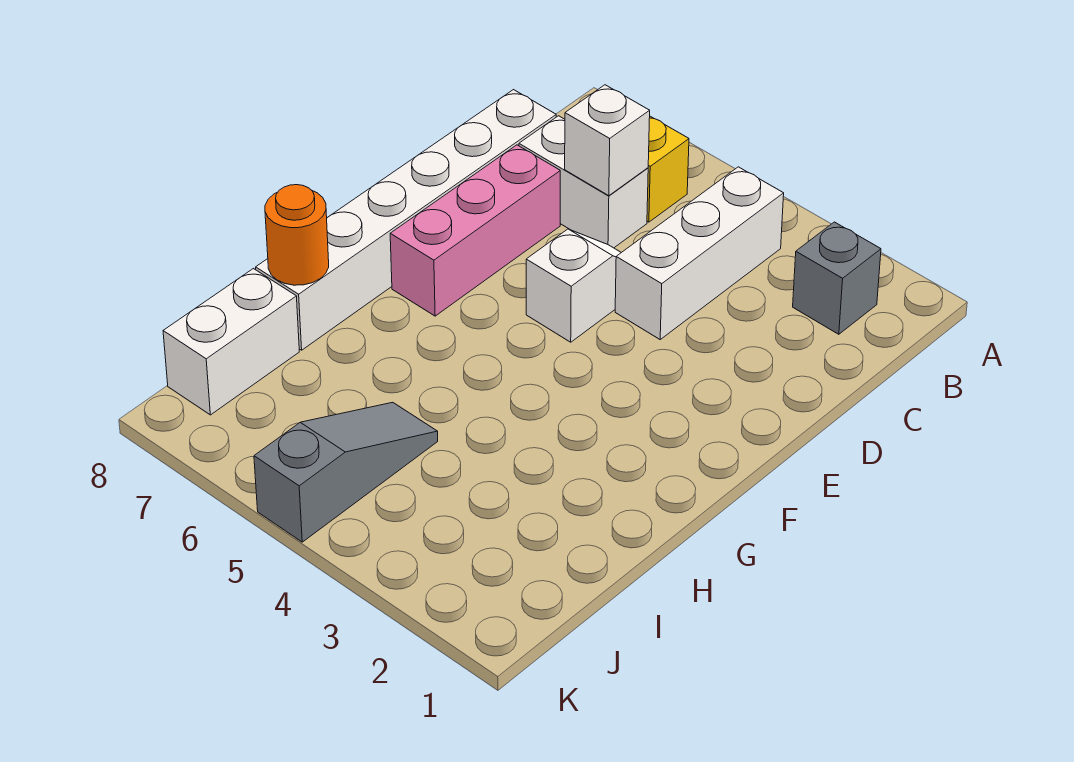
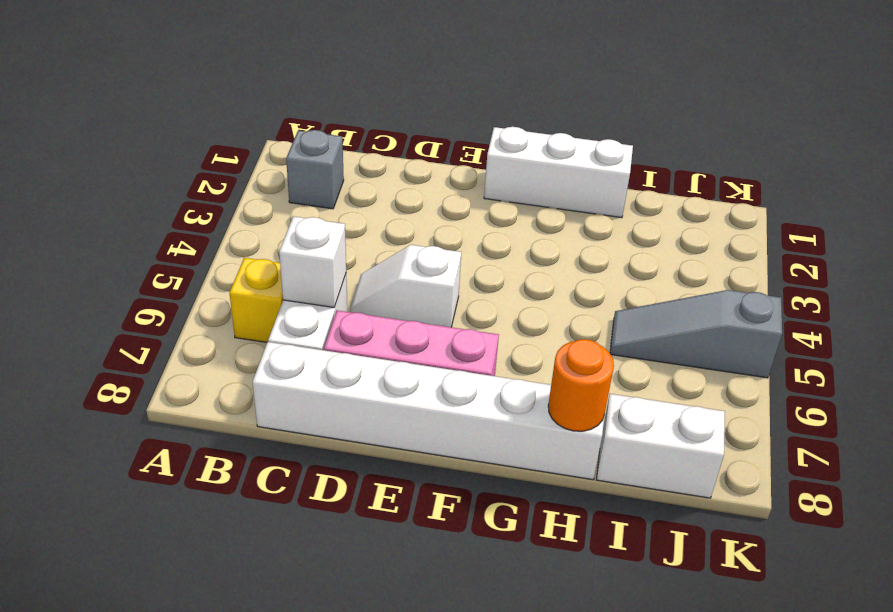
white 1x3 brick [615,167,784,339] -> white 1x3 brick moved to [484,127,633,218]

